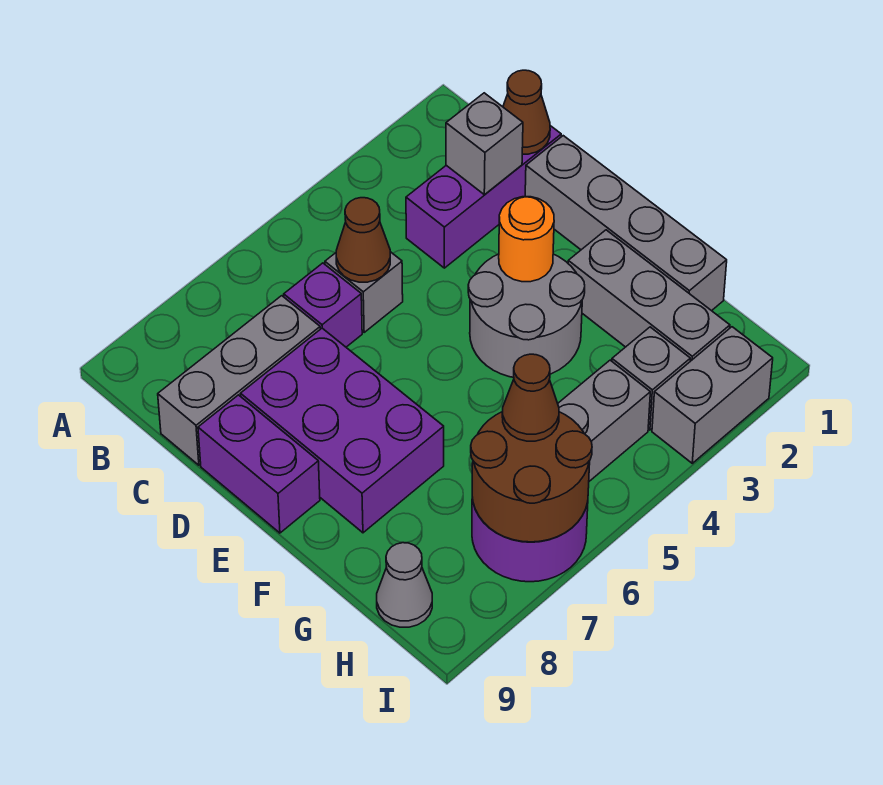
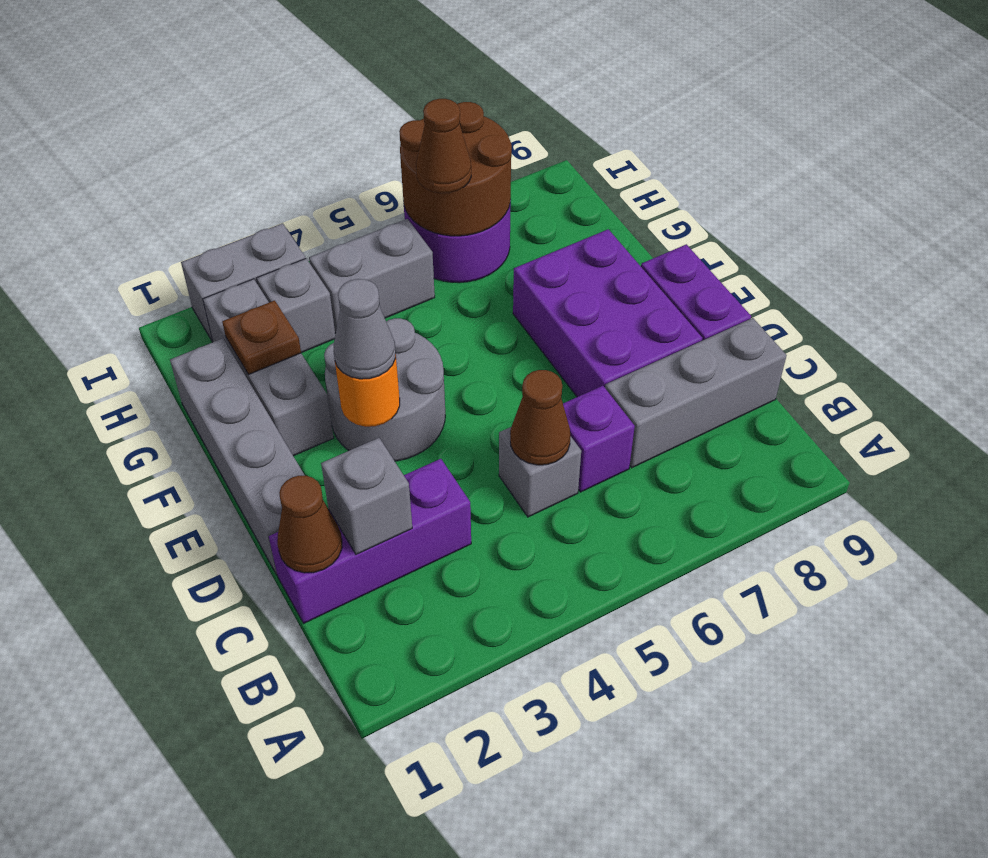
none -> brown 1x1 plate [222,300,301,375]
grey 1x1 cone [377,543,432,627] -> grey 1x1 cone moved to [333,279,396,379]

